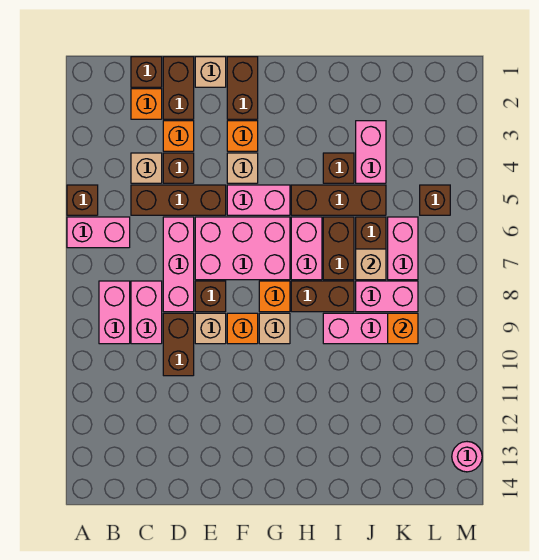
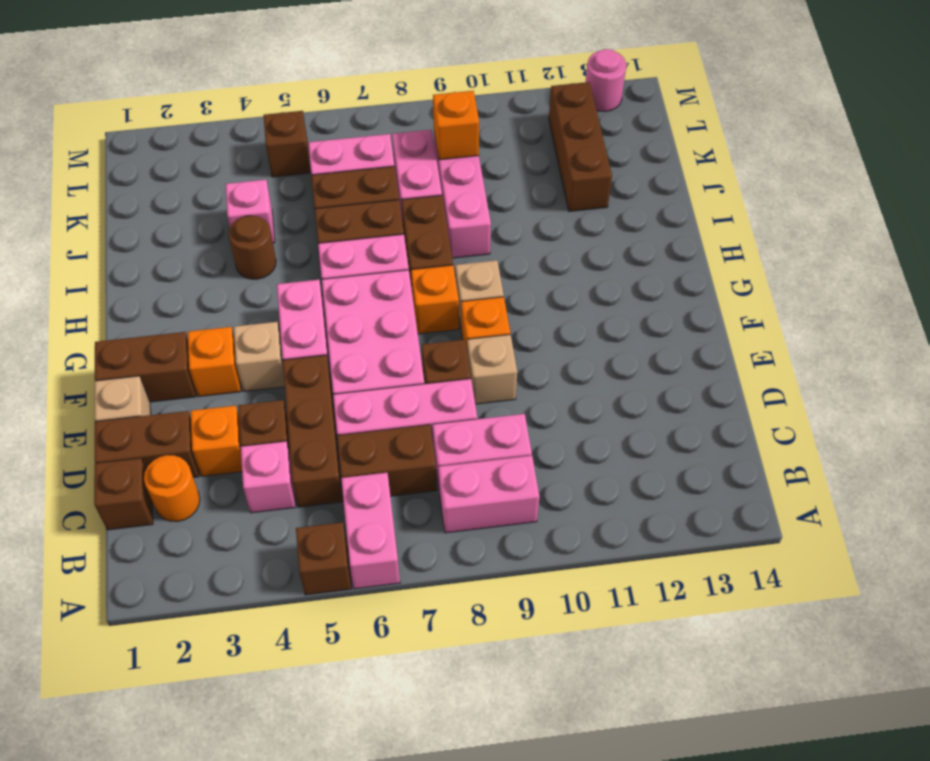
orange 1x1 brick [131,89,162,119] -> orange 1x1 round brick [144,455,200,522]
tan 1x1 brick [131,153,162,183] -> pink 1x1 brick [241,441,296,513]
brown 1x2 brick [163,313,194,376] -> brown 1x2 brick moved to [337,425,437,496]
brown 1x3 brick [291,185,386,215] -> brown 1x3 brick moved to [549,82,612,211]
brown 1x1 brick [323,153,354,183] -> brown 1x1 round brick [228,216,276,279]
pink 1x2 brick [356,121,386,183] -> pink 1x1 brick [226,180,275,243]
tan 1x1 brick [356,249,386,280] -> none

